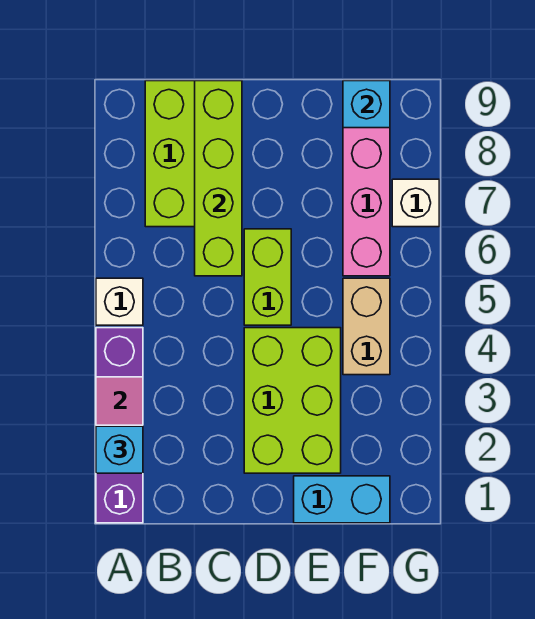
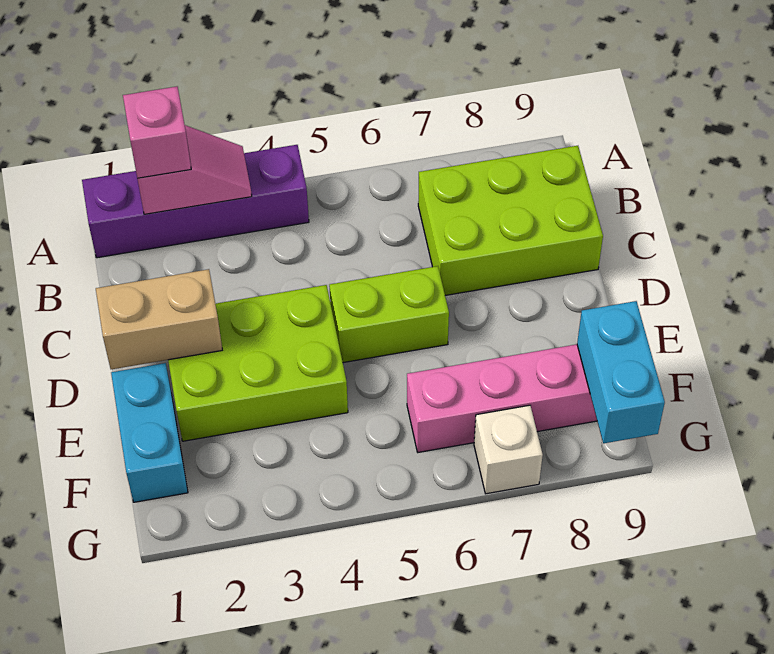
cyan 1x1 brick [96,426,143,473] -> pink 1x1 brick [123,87,191,178]
white 1x1 brick [96,278,143,325] -> none
lime 1x4 brick [195,81,242,276] -> none
tan 1x2 brick [343,278,390,375] -> tan 1x2 brick moved to [96,269,222,369]
cyan 1x1 brick [343,81,390,128] -> cyan 1x2 brick [577,301,665,443]

